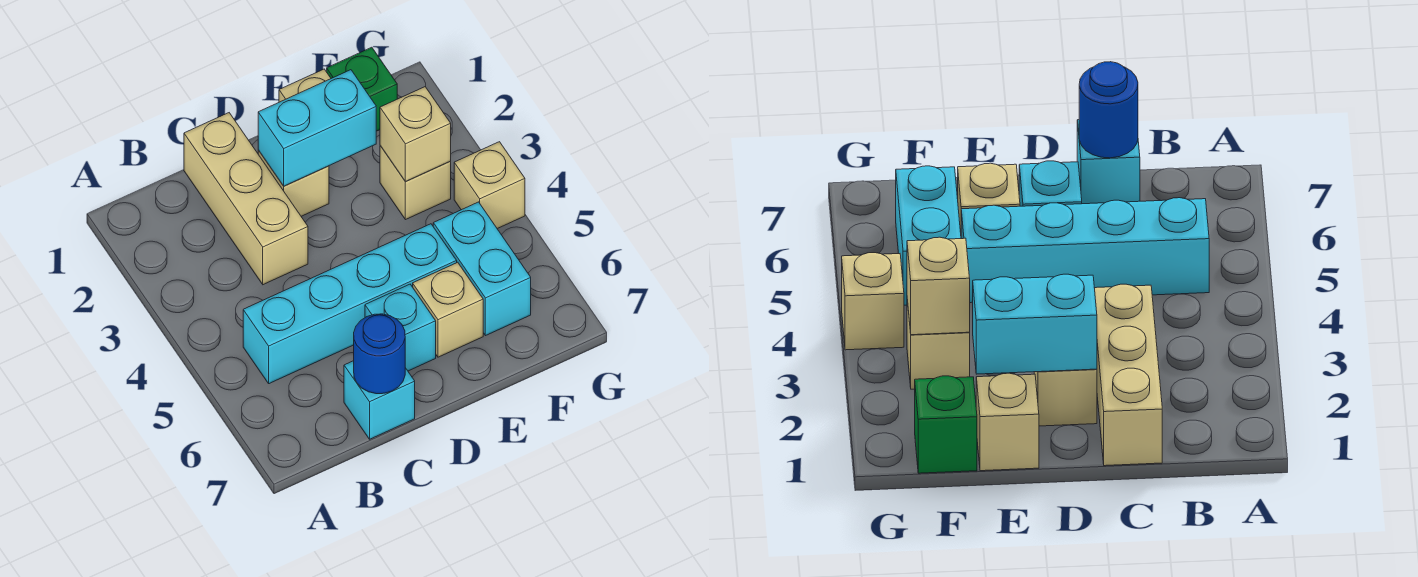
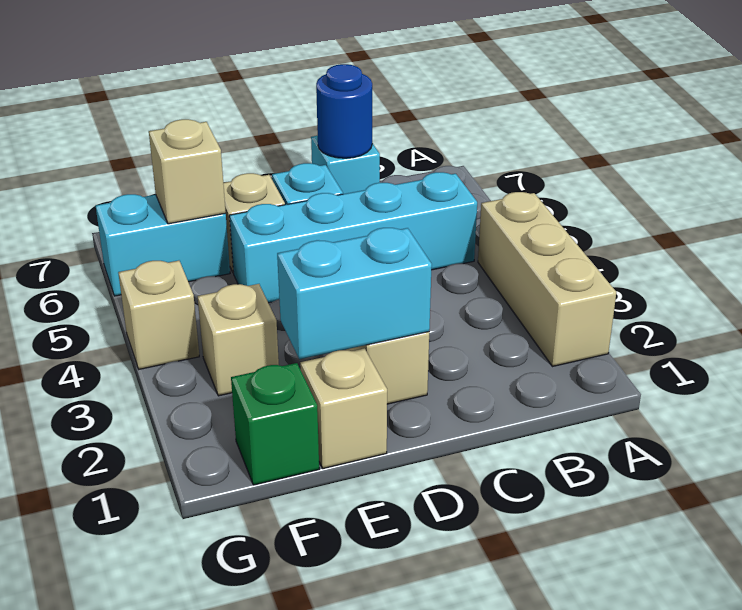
tan 1x3 brick [184,113,308,285] -> tan 1x3 brick moved to [478,192,616,367]
tan 1x1 brick [380,87,451,181] -> tan 1x1 brick moved to [149,119,226,224]
cyan 1x2 brick [433,202,531,336] -> cyan 1x2 brick turned to [96,194,230,296]

